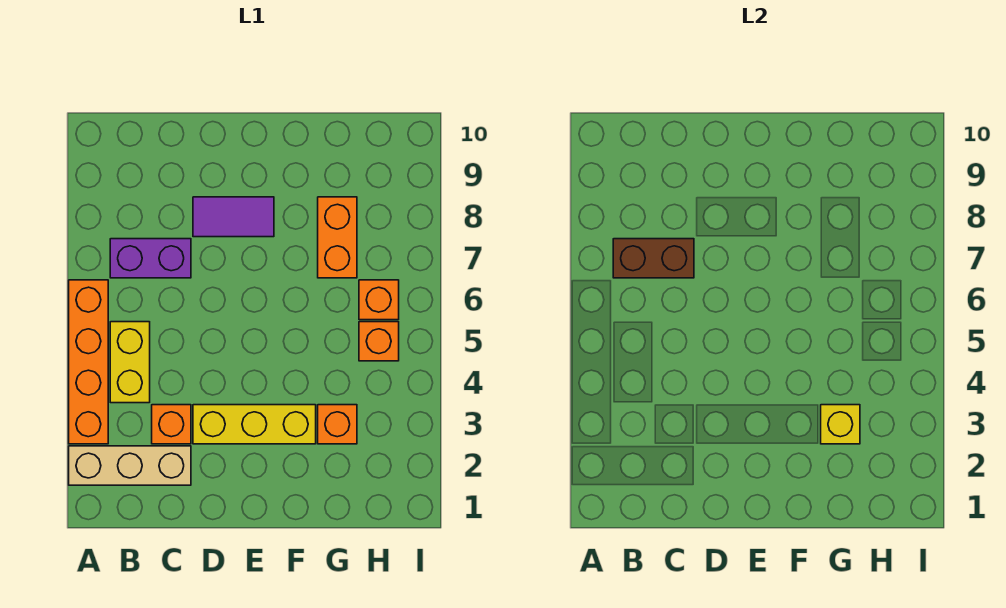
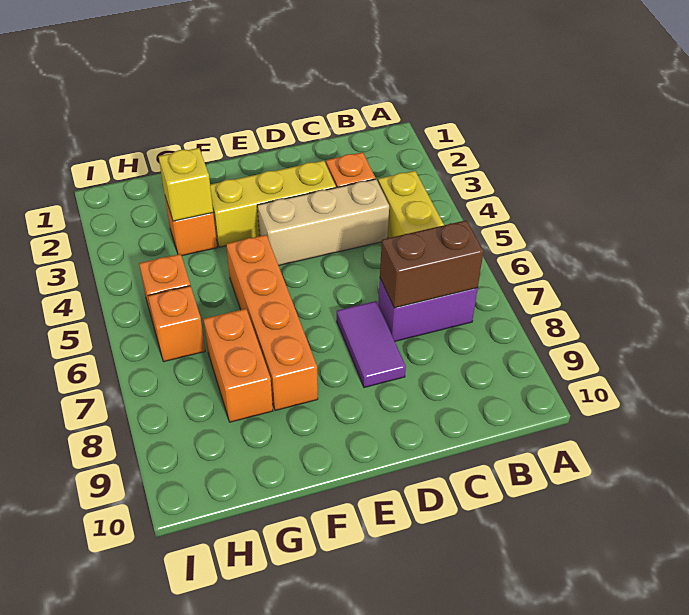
tan 1x3 brick [69,446,191,485] -> tan 1x3 brick moved to [257,179,389,266]
orange 1x4 brick [69,280,108,444] -> orange 1x4 brick moved to [226,235,318,411]
purple 1x2 tile [193,197,274,237] -> purple 1x2 tile turned to [337,301,406,388]

